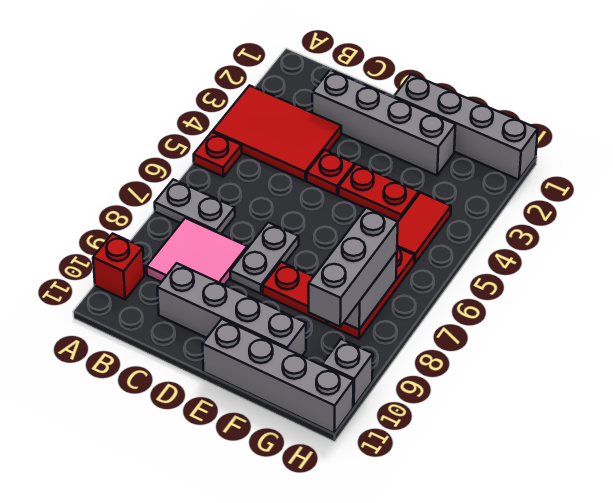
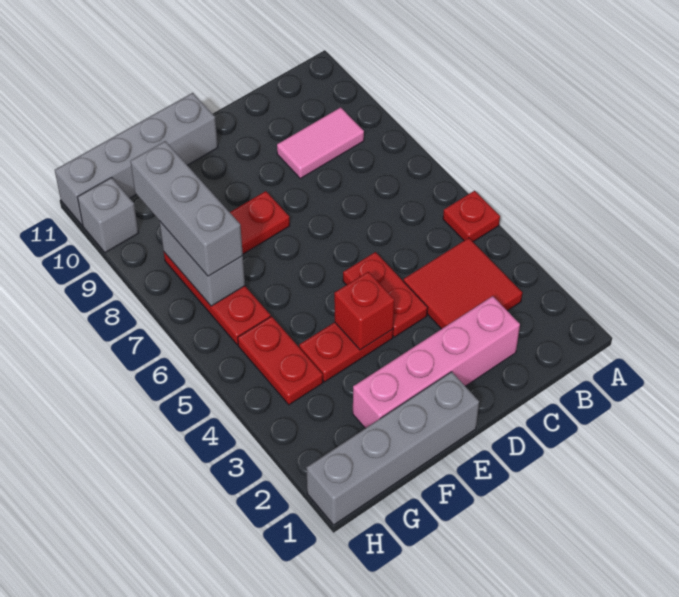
red 2x3 tile [213,85,341,181] -> red 2x2 tile [403,238,522,329]
grey 1x2 plate [155,179,235,234] -> none
red 1x1 brick [93,234,144,299] -> red 1x1 brick moved to [334,272,394,350]
pink 2x2 tile [146,218,247,285] -> pink 1x2 tile [277,107,364,178]
grey 1x4 brick [312,70,455,175] -> pink 1x4 brick [353,296,520,428]
grey 1x4 brick [157,263,306,356] -> none
red 1x1 plate [307,150,355,195] -> red 1x2 plate [343,252,428,337]
grey 1x2 plate [230,222,299,294] -> none
red 1x2 tile [397,192,451,263] -> red 1x2 plate [238,316,323,405]

